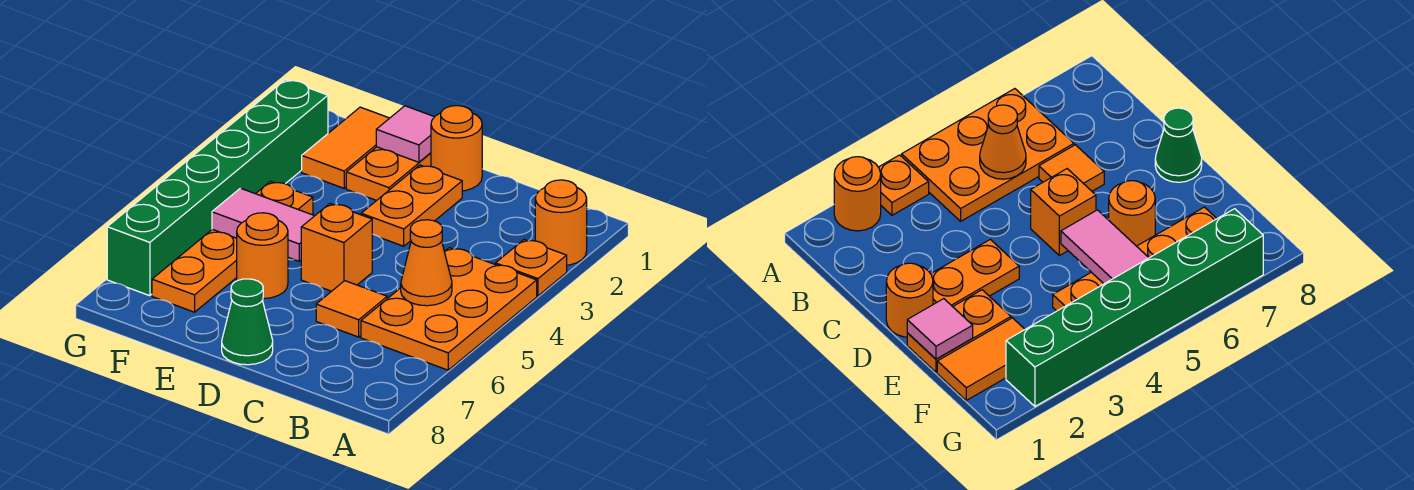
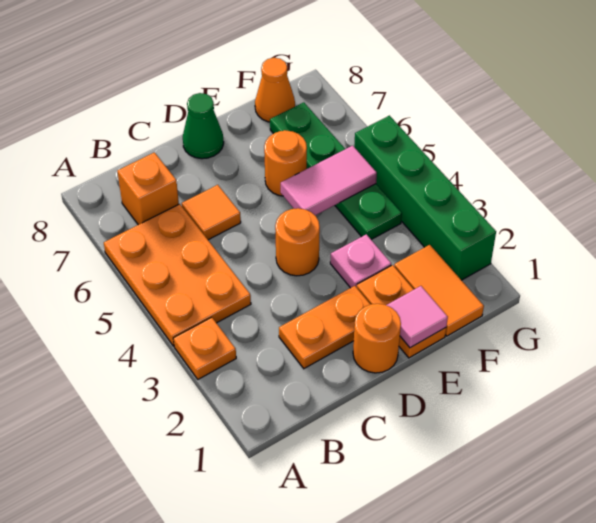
orange 1x1 round brick [535,180,587,265] -> orange 1x1 round brick moved to [275,208,320,276]
orange 1x1 cone [401,220,452,306] -> orange 1x1 cone moved to [255,58,295,122]
orange 1x2 plate [361,165,462,246] -> orange 1x2 plate turned to [279,286,370,369]
orange 1x1 brick [301,204,372,291] -> orange 1x1 brick moved to [117,152,179,225]
none -> pink 1x1 plate [330,234,391,288]
orange 1x4 plate [152,181,313,312] -> green 1x4 plate [270,102,402,240]
green 1x6 brick [107,80,328,296] -> green 1x4 brick [354,116,496,280]

